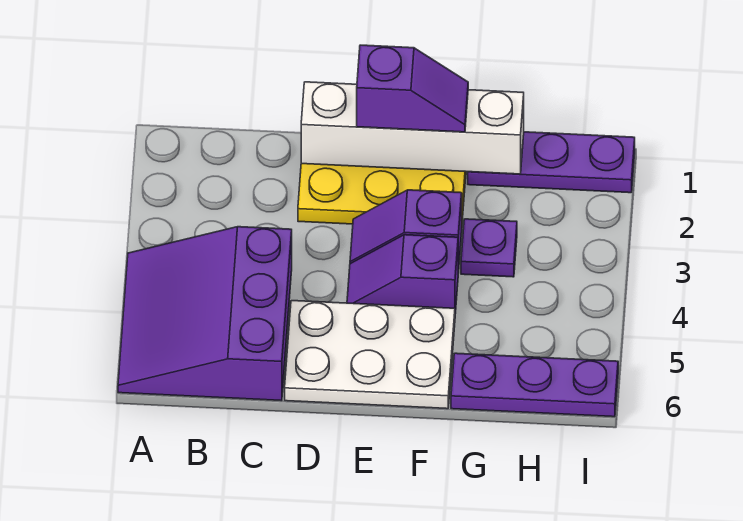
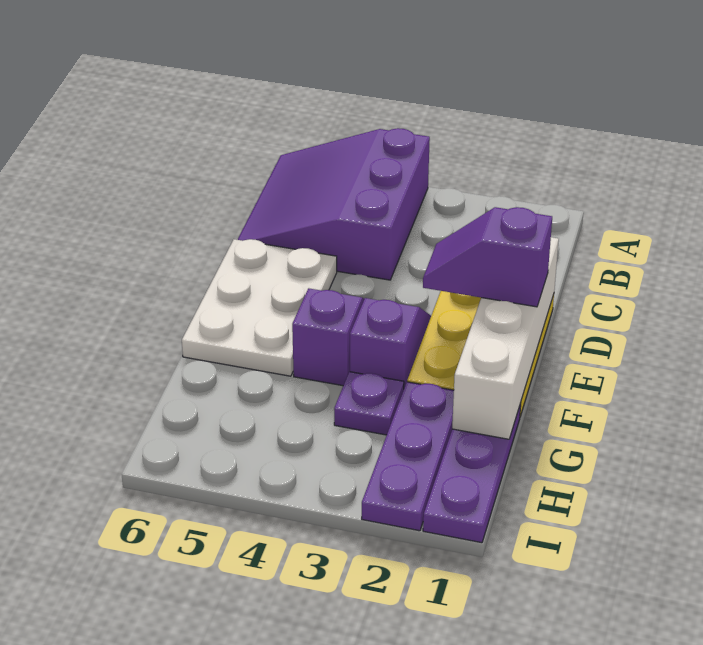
purple 3x3 slope [118,227,292,401] -> purple 3x3 slope turned to [238,128,430,280]
purple 1x2 slope [357,45,468,132] -> purple 1x2 slope turned to [423,207,552,307]
purple 1x3 plate [451,353,618,417] -> purple 1x3 plate moved to [362,382,454,531]

